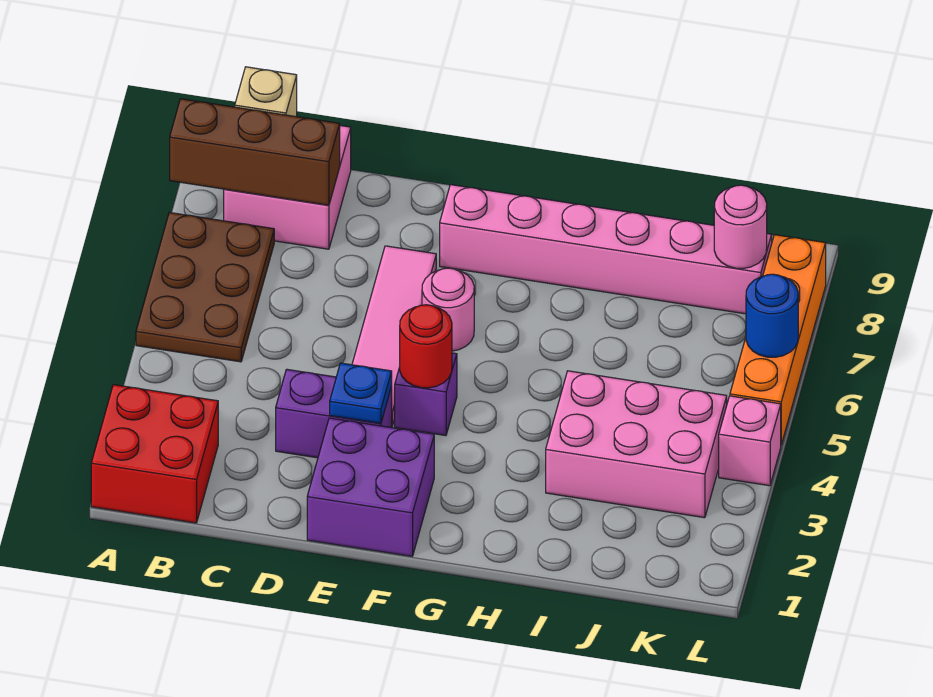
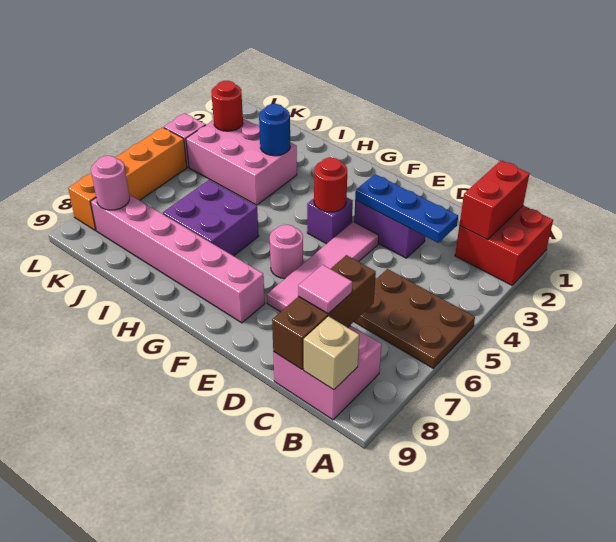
brown 2x3 plate [136,212,274,362] -> brown 2x3 plate turned to [354,269,475,368]
brown 1x3 brick [170,99,340,205] -> brown 1x3 brick turned to [272,255,376,369]
none -> red 1x2 brick [459,161,529,240]
none -> pink 1x1 tile [298,265,352,314]
purple 2x2 brick [307,418,434,556] -> purple 2x2 brick moved to [163,180,259,256]
blue 1x1 plate [330,363,392,423] -> blue 1x3 plate [355,174,458,243]
none -> red 1x1 round brick [211,81,243,131]
blue 1x1 round brick [746,274,798,357] -> blue 1x1 round brick moved to [259,104,290,156]

